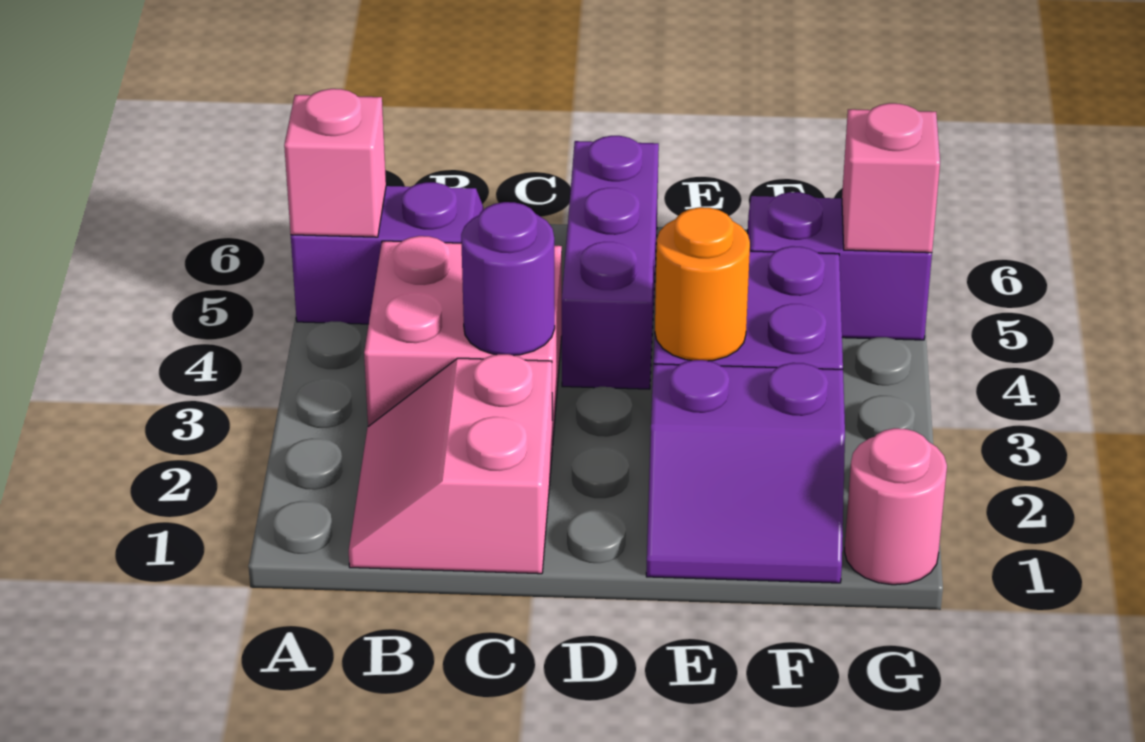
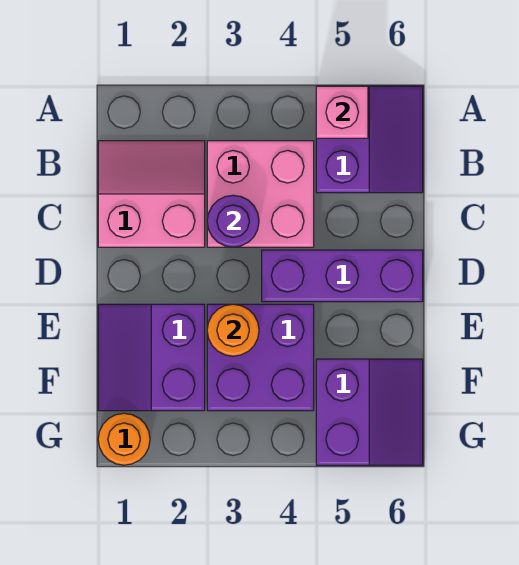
pink 1x1 round brick [844,428,947,585] -> orange 1x1 round brick [98,413,150,465]
pink 1x1 brick [842,103,940,253] -> none

